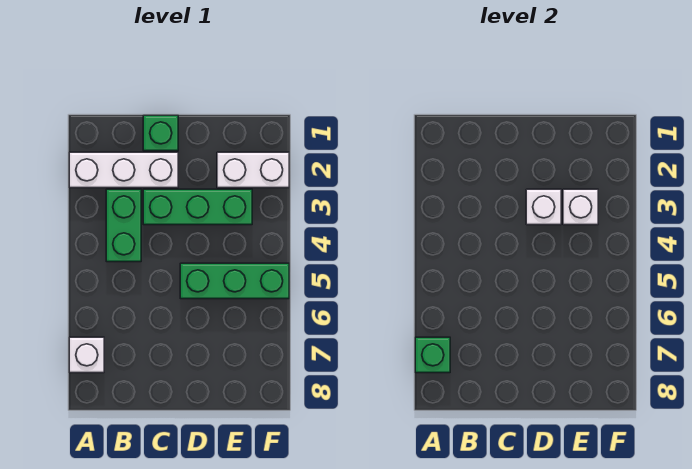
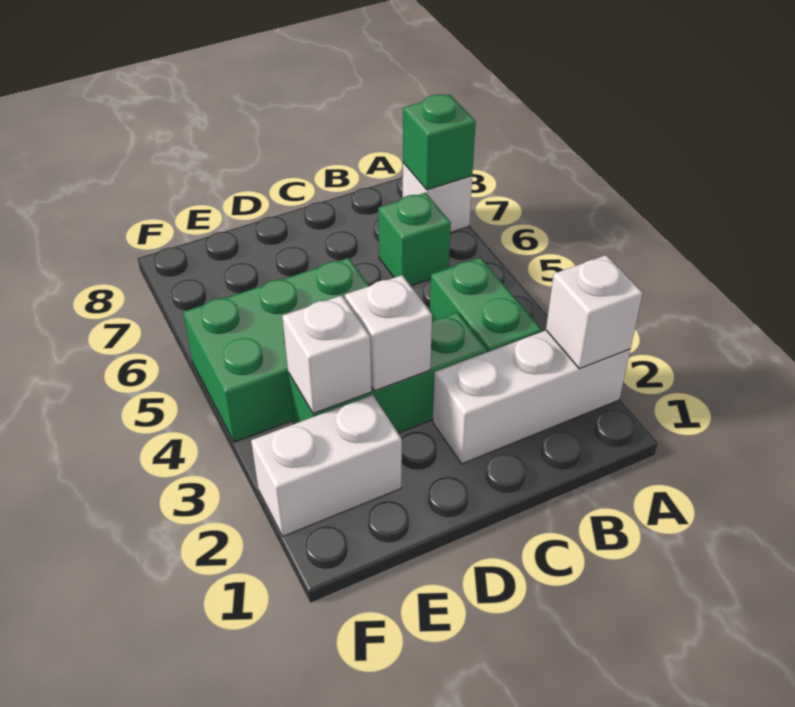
none -> white 1x1 brick [546,255,643,369]
green 1x1 brick [143,115,178,151] -> green 1x1 brick moved to [378,193,451,286]
green 1x3 brick [180,263,289,299] -> green 2x3 brick [183,258,369,442]

